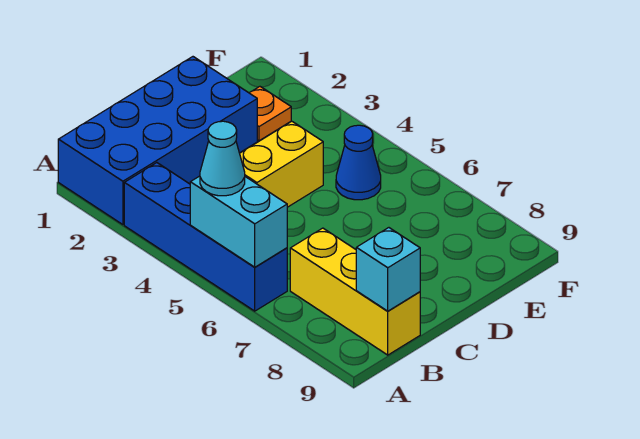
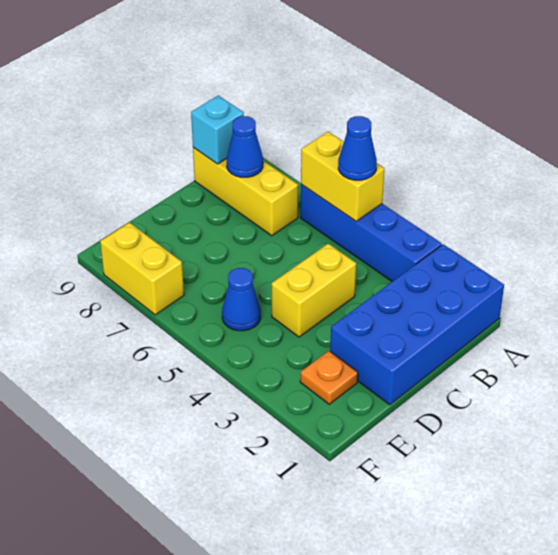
cyan 1x2 brick [190,176,287,267] -> yellow 1x2 brick [301,132,384,221]
cyan 1x1 cone [200,121,245,196] -> blue 1x1 cone [338,116,377,180]
none -> blue 1x1 cone [227,116,263,177]
none -> yellow 1x2 brick [100,222,184,315]

